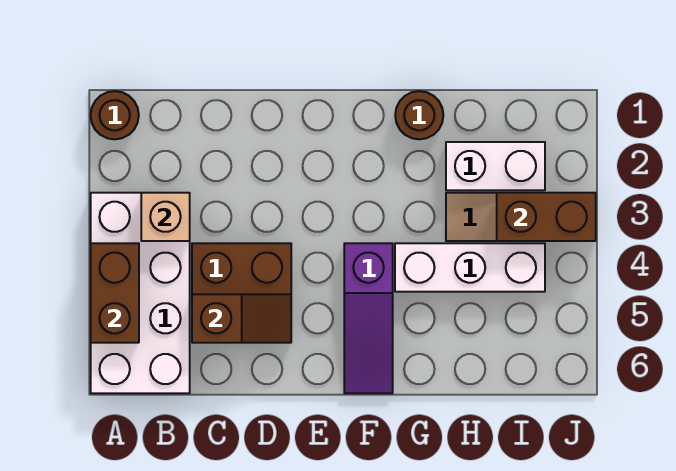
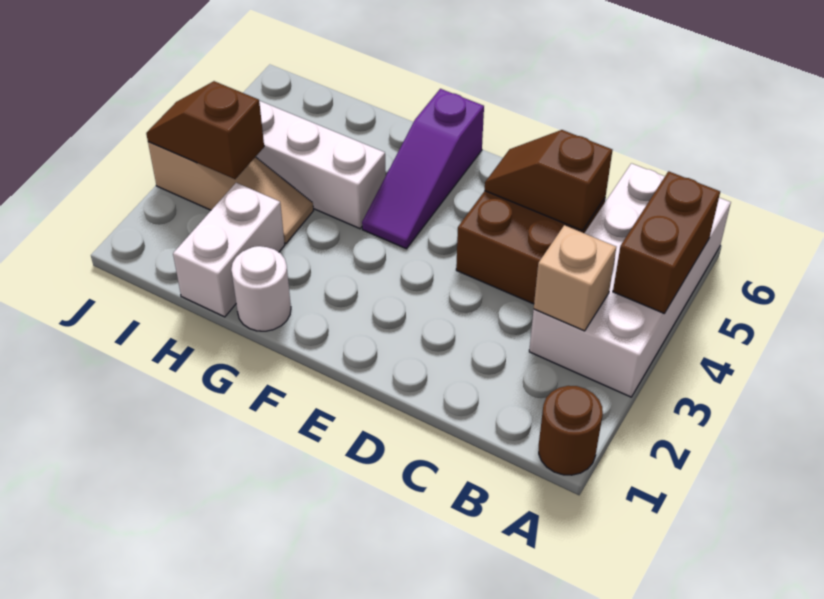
purple 1x3 slope [344,243,393,393] -> purple 1x3 slope turned to [362,89,484,249]
brown 1x1 round brick [395,91,443,139] -> white 1x1 round brick [231,246,291,331]
white 1x2 brick [446,142,545,190] -> white 1x2 brick turned to [173,183,285,317]
brown 1x2 brick [497,193,596,241] -> brown 1x2 slope [146,81,264,179]

